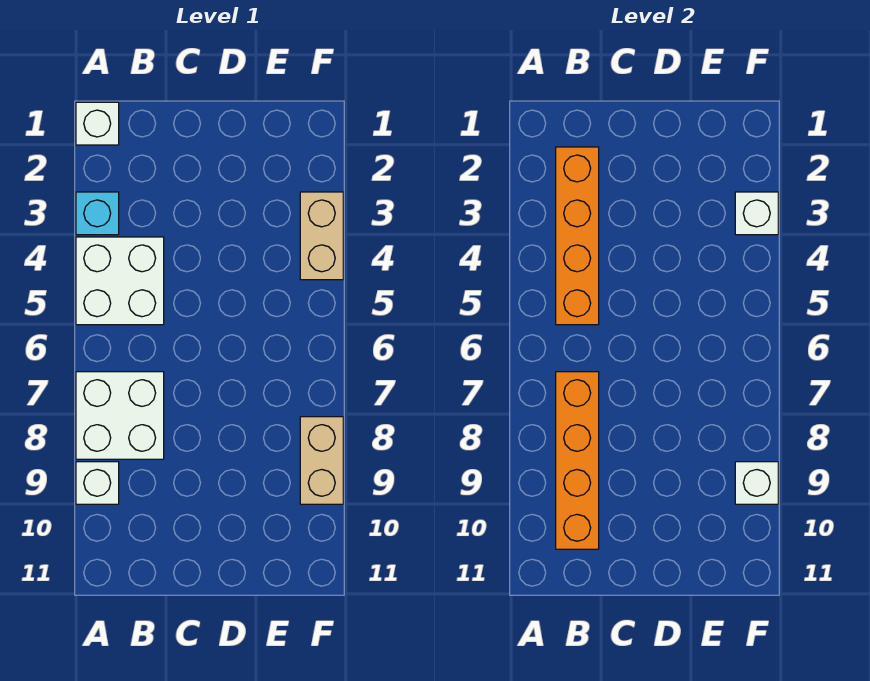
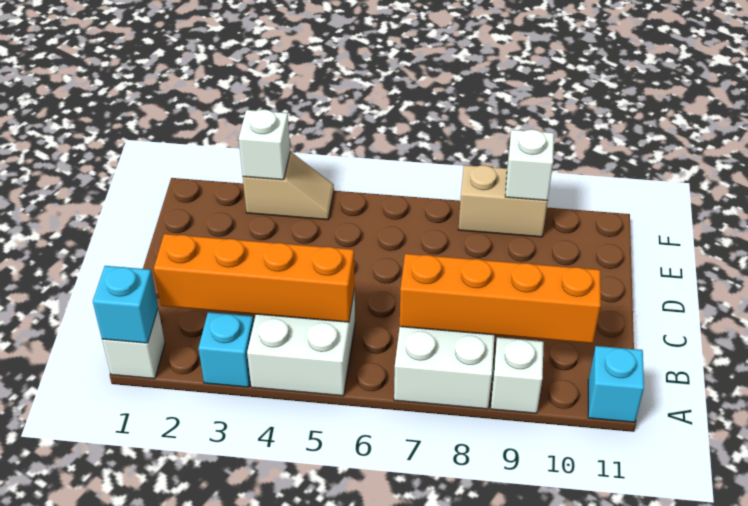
none -> cyan 1x1 brick [93,266,158,343]
none -> cyan 1x1 brick [588,346,644,422]
tan 1x2 brick [300,192,343,280] -> tan 1x2 slope [243,152,334,220]

